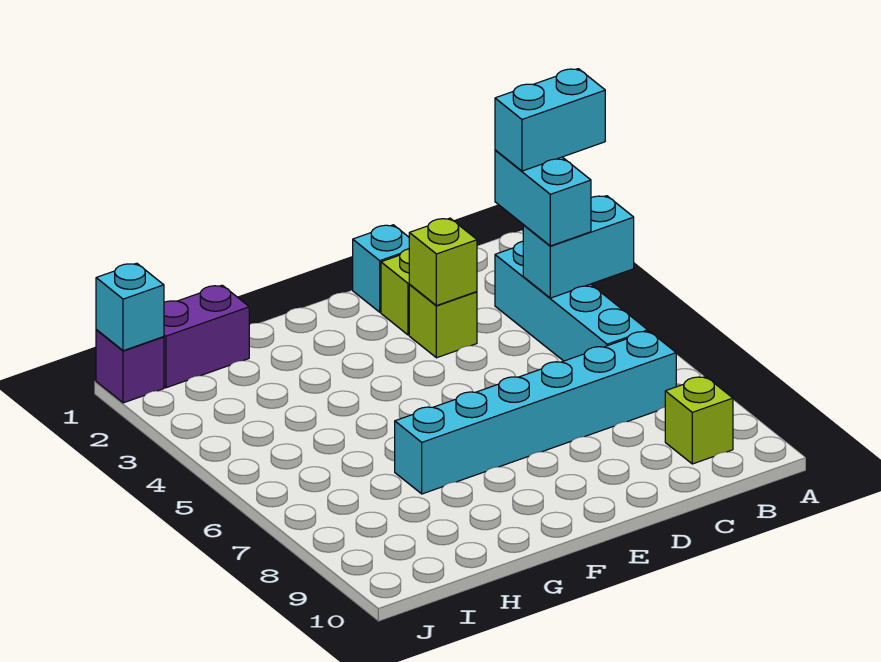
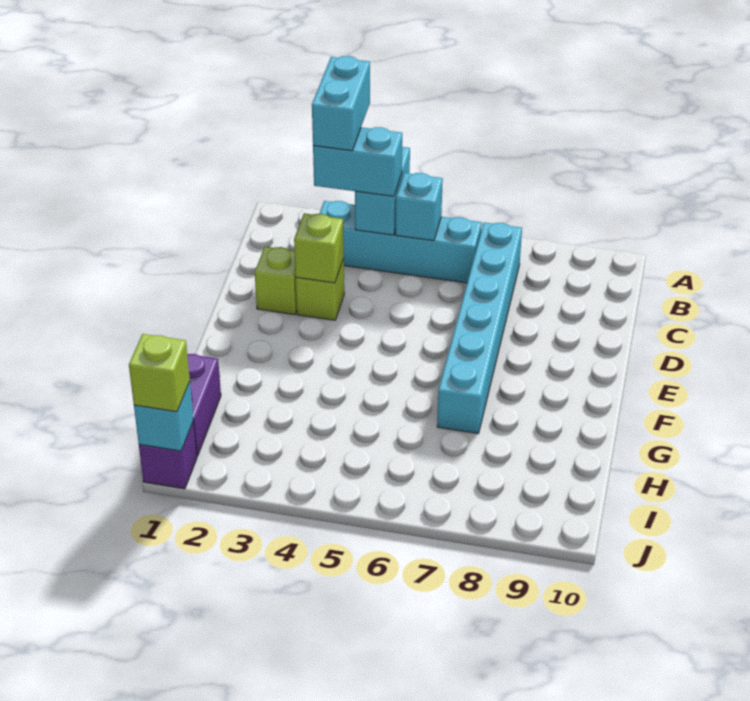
lime 1x1 brick [665,377,733,464] -> lime 1x1 brick moved to [129,334,190,412]
cyan 1x1 brick [353,225,409,312] -> cyan 1x1 brick moved to [396,173,443,241]

